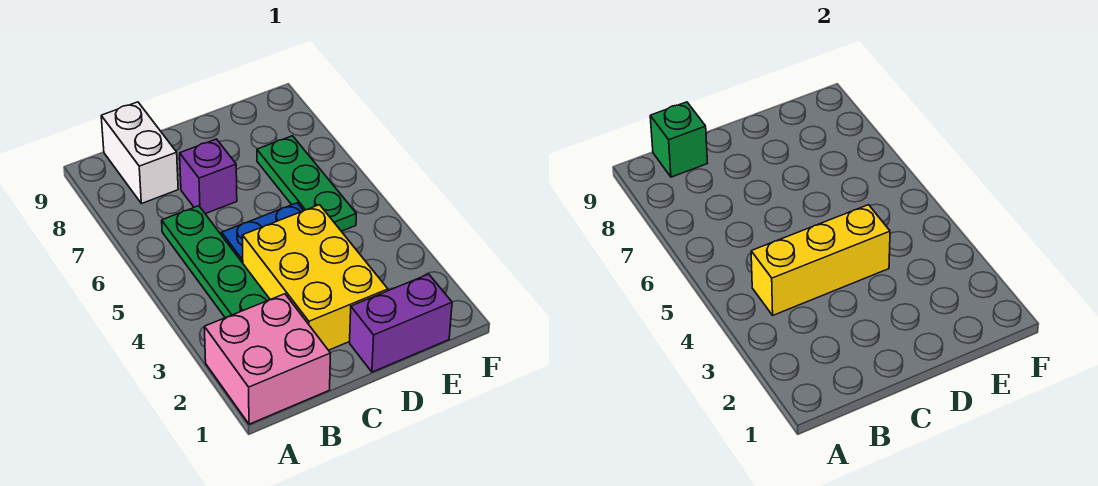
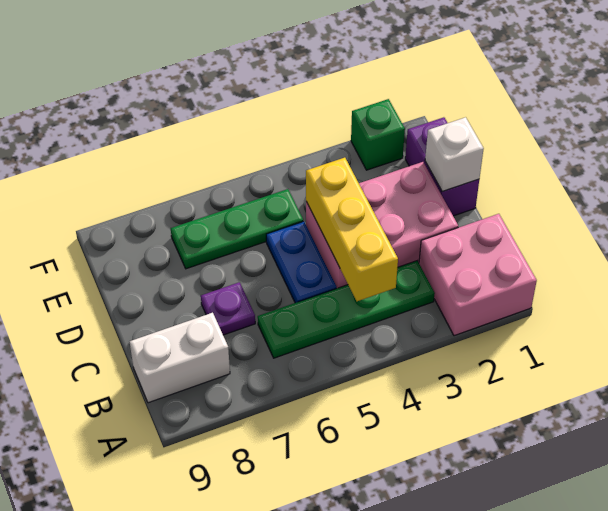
green 1x1 brick [650,102,707,177] -> green 1x1 brick moved to [351,99,405,170]
yellow 2x3 brick [242,205,388,350] -> pink 2x3 brick [306,162,458,288]
purple 1x1 brick [180,139,237,214] -> purple 1x1 plate [201,282,255,335]
none -> white 1x1 brick [425,117,484,192]

